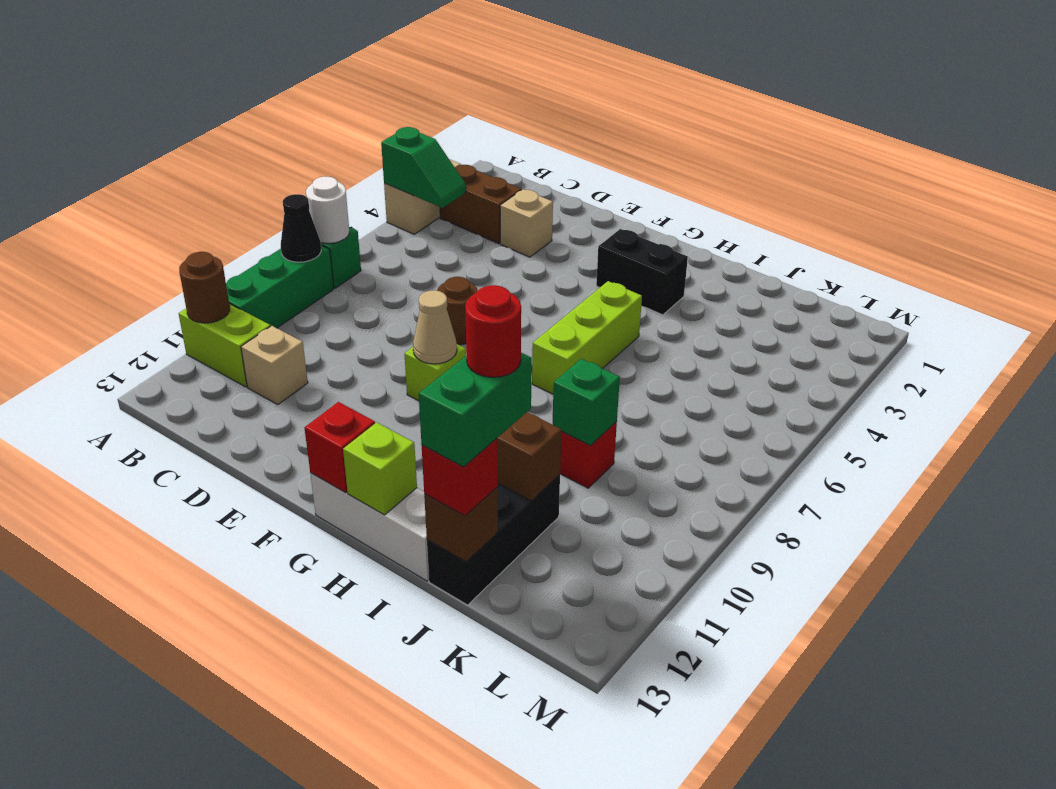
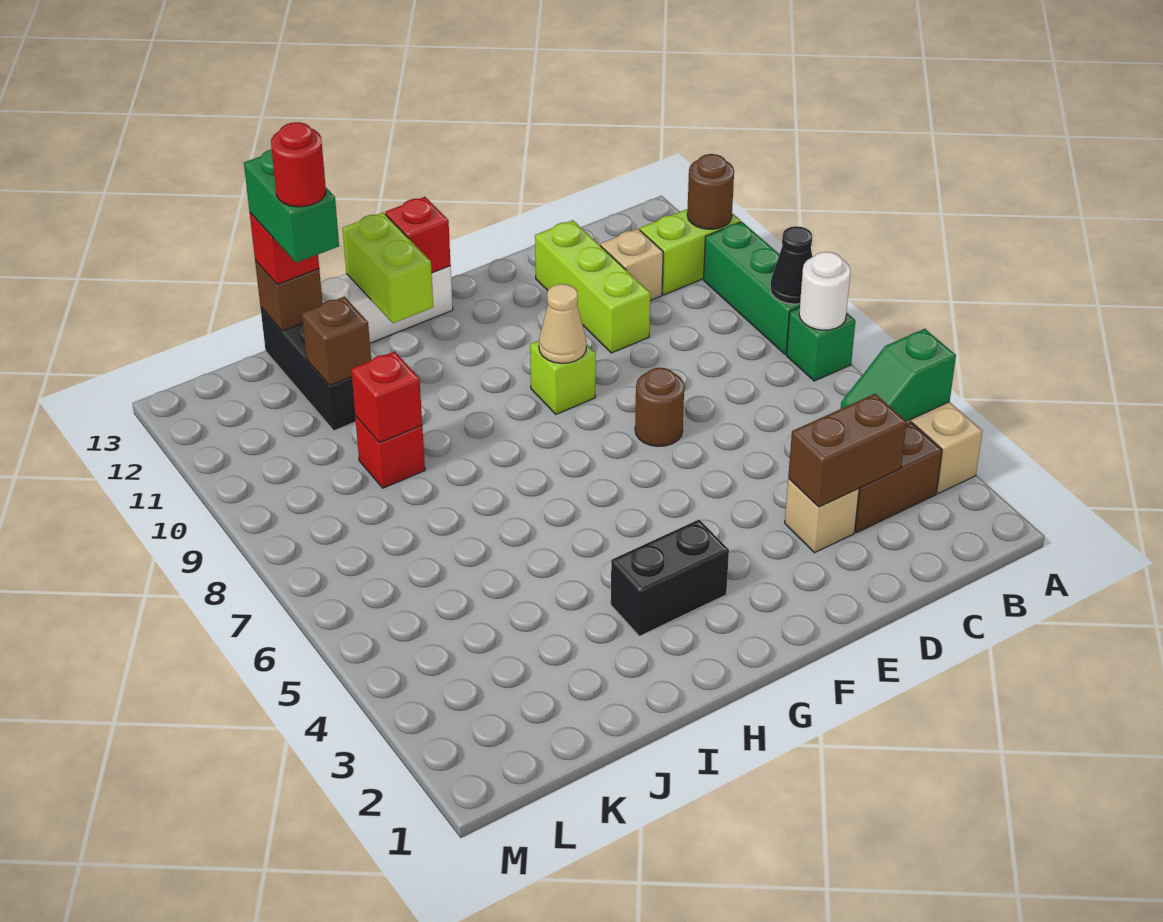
none -> brown 1x2 brick [788,394,907,507]
lime 1x3 brick [532,281,642,394] -> lime 1x3 brick moved to [535,220,650,353]
lime 1x1 brick [343,422,417,515] -> lime 1x2 brick [343,213,433,323]
green 1x1 brick [553,359,620,446] -> red 1x1 brick [351,351,422,443]

